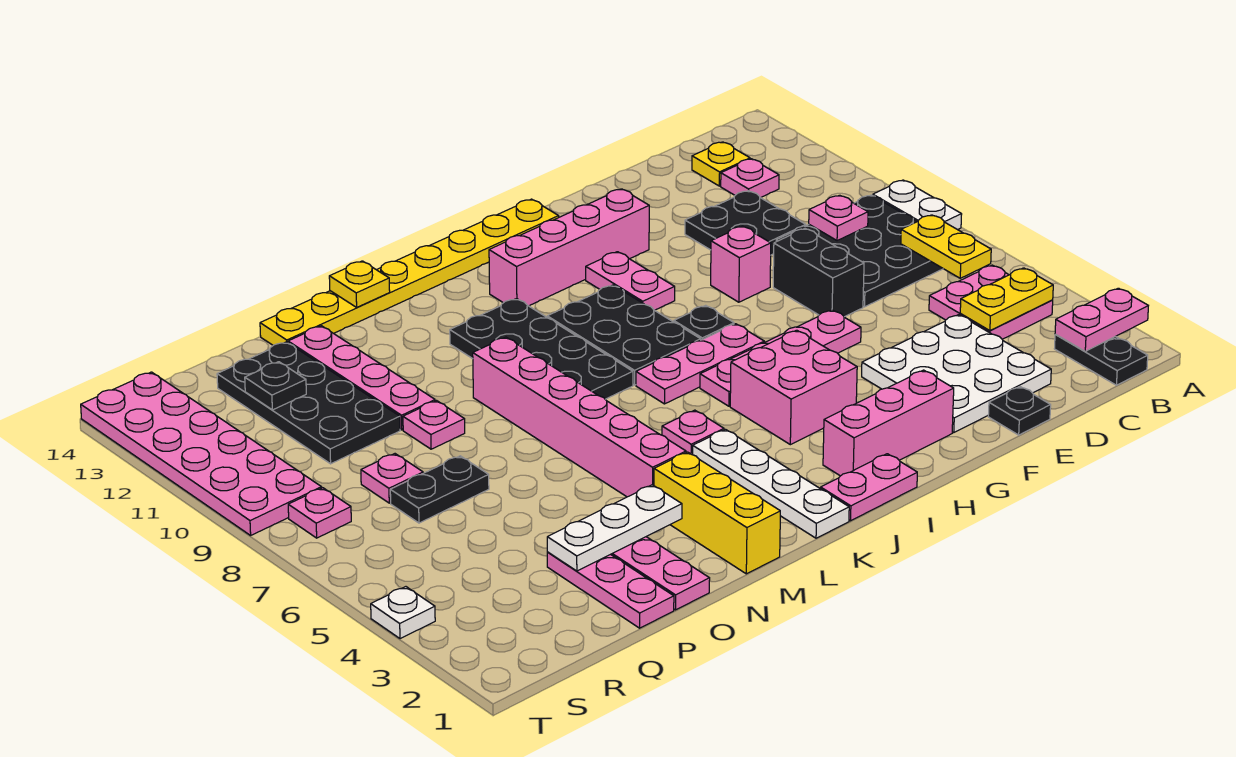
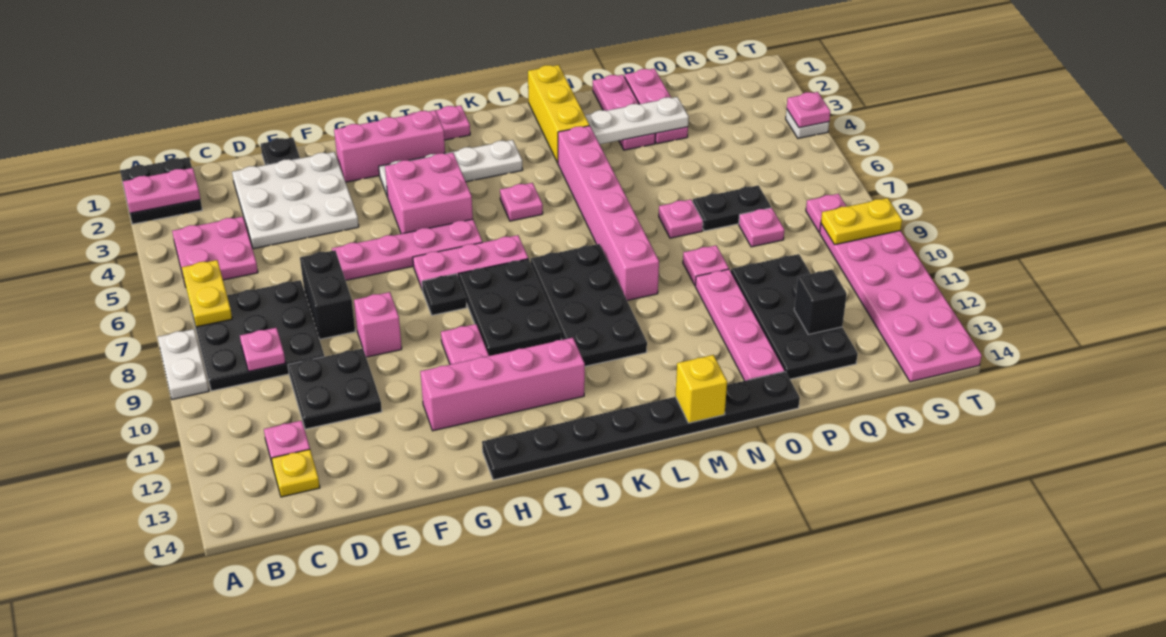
black 1x2 plate [1054,334,1148,385] -> black 2x2 plate [120,157,202,224]
yellow 1x2 plate [960,268,1053,331] -> yellow 1x2 plate moved to [821,198,902,245]
yellow 1x8 plate [260,199,559,345] -> black 1x8 plate [482,372,800,480]
white 1x4 plate [693,429,849,538] -> white 1x4 plate turned to [379,140,523,197]
yellow 1x1 plate [329,261,390,307] -> yellow 1x1 brick [675,355,727,423]
none -> pink 1x1 plate [659,199,703,238]
black 1x1 plate [245,362,306,410] -> black 1x1 brick [794,269,847,334]
none -> pink 1x1 plate [787,92,830,128]

